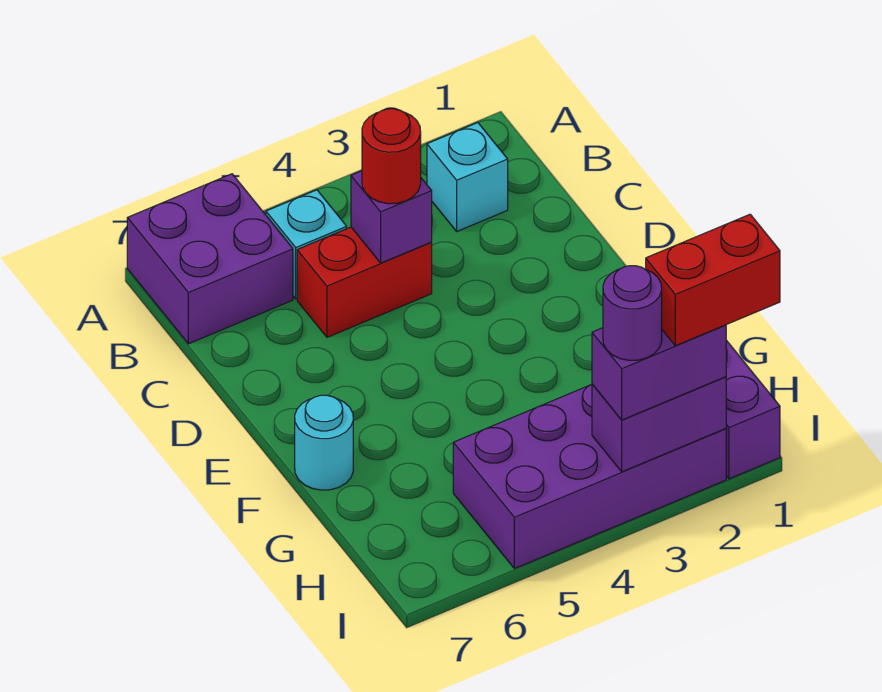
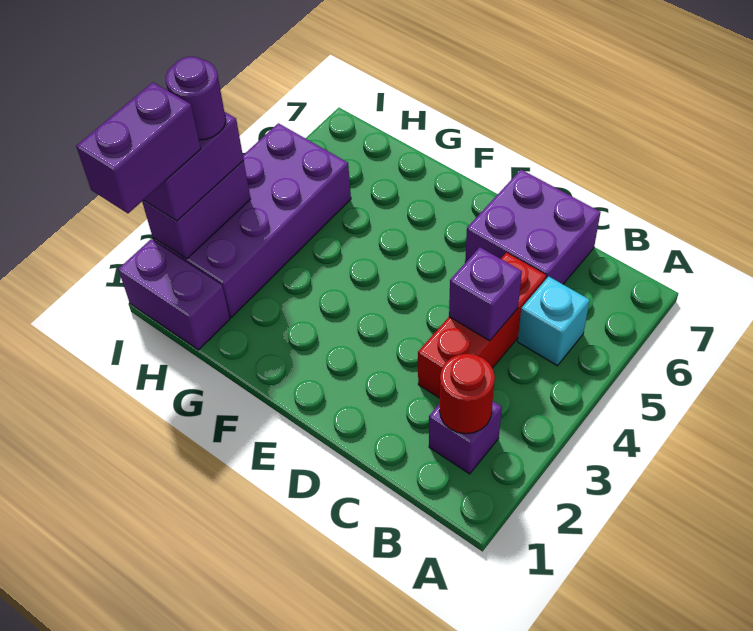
purple 2x2 brick [127,174,293,344] -> purple 2x2 brick moved to [465,170,601,284]
cyan 1x1 brick [427,123,508,231] -> purple 1x1 brick [429,402,502,474]
red 1x2 brick [297,227,432,337] -> red 1x3 brick [418,253,546,398]
red 1x1 round brick [362,109,421,204] -> red 1x1 round brick moved to [439,354,495,434]
cyan 1x1 round brick [295,395,353,490] -> none
red 1x2 brick [646,214,780,346] -> purple 1x2 brick [76,82,201,213]

